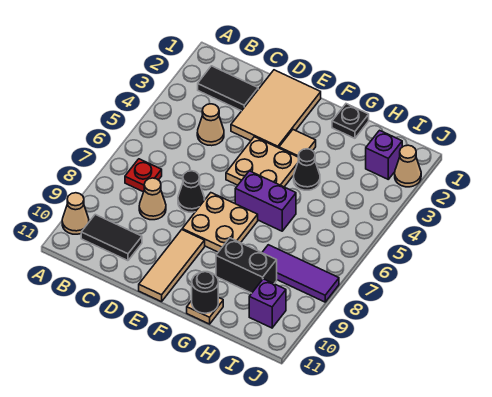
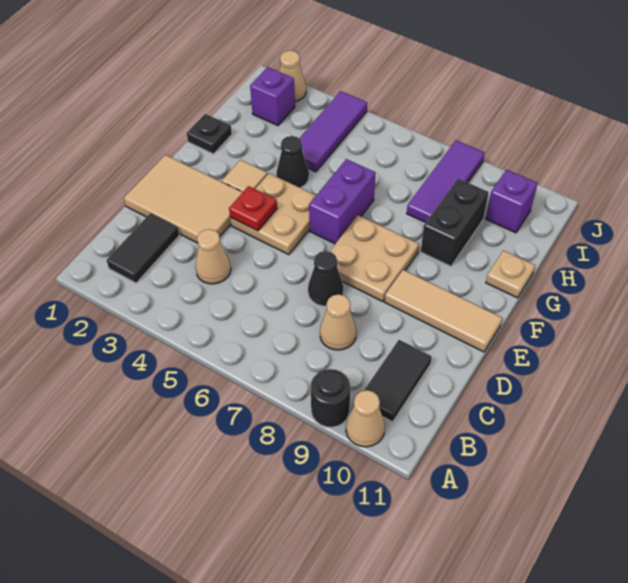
red 1x1 plate [125,159,162,192] -> red 1x1 plate moved to [229,186,277,231]
black 1x1 round brick [192,272,218,313] -> black 1x1 round brick moved to [311,369,350,427]
none -> purple 1x3 tile [299,91,367,172]

